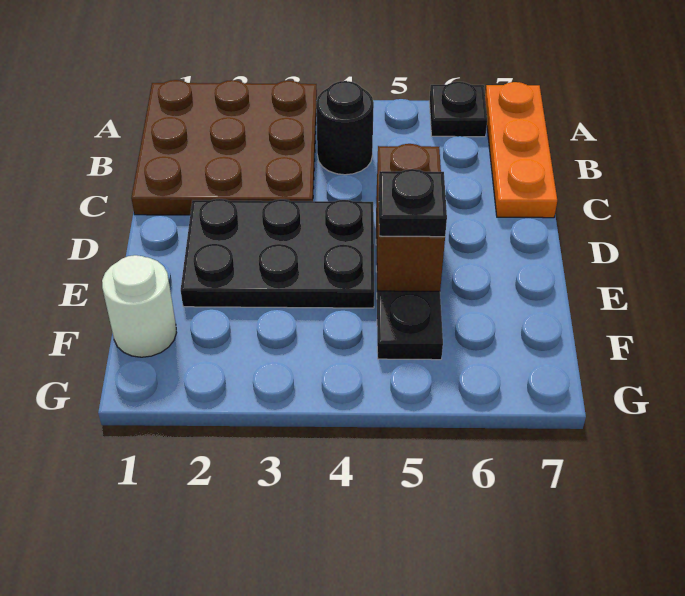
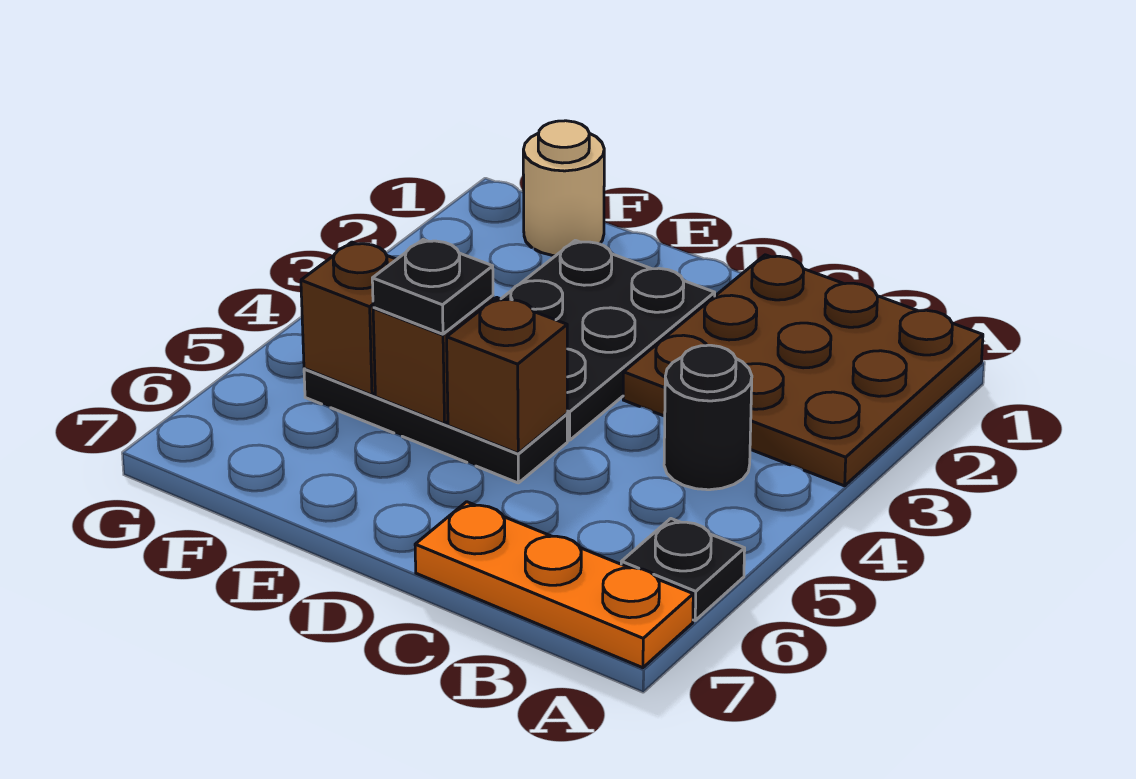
white 1x1 round brick [102,255,177,357] -> tan 1x1 round brick [523,121,604,256]
none -> brown 1x1 brick [301,242,397,395]

